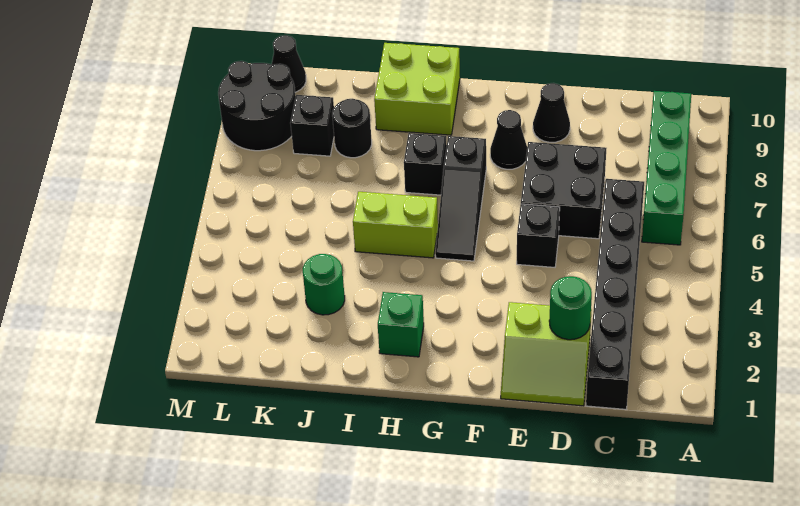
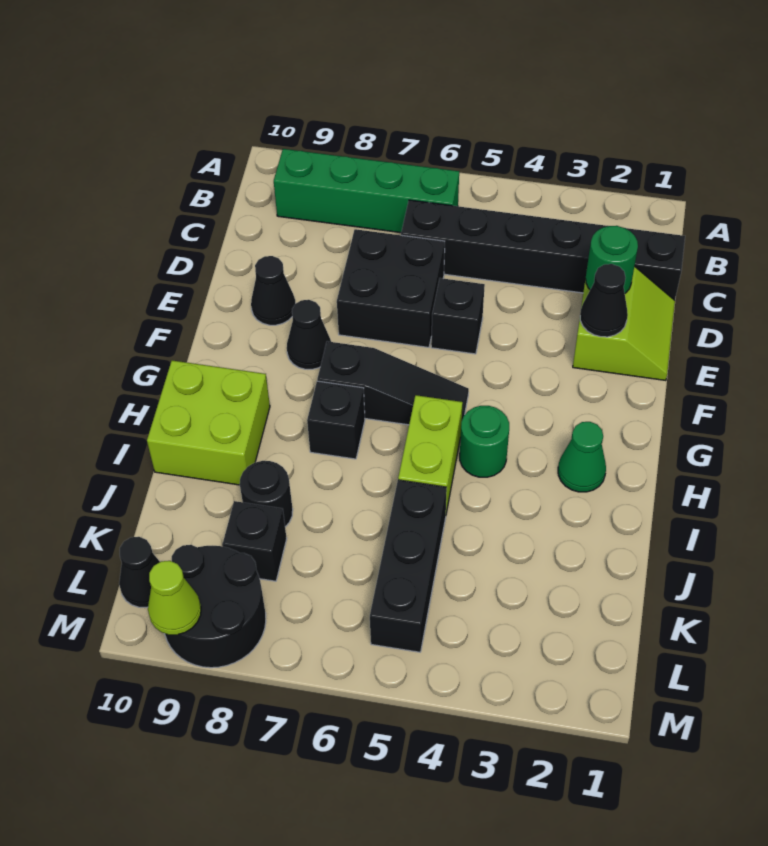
none -> black 1x1 cone [580,264,628,337]
green 1x1 brick [378,292,424,357] -> green 1x1 cone [558,422,606,492]
green 1x1 round brick [303,254,345,315] -> green 1x1 round brick moved to [460,406,509,477]
none -> black 1x3 brick [370,480,447,652]
none -> lime 1x1 cone [148,561,201,635]

